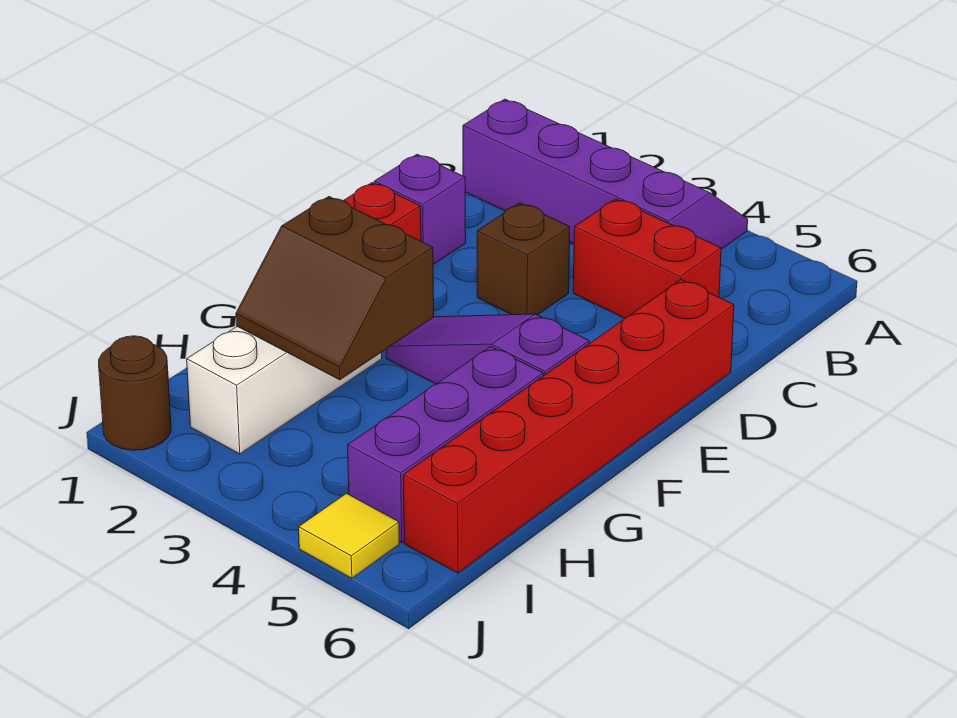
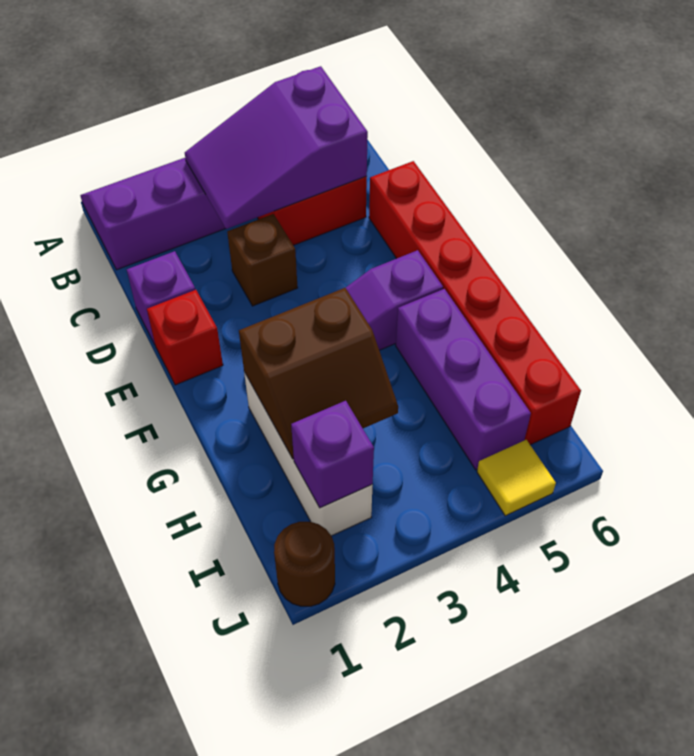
none -> purple 2x3 slope [185,66,368,229]
none -> purple 1x1 brick [291,401,374,508]

